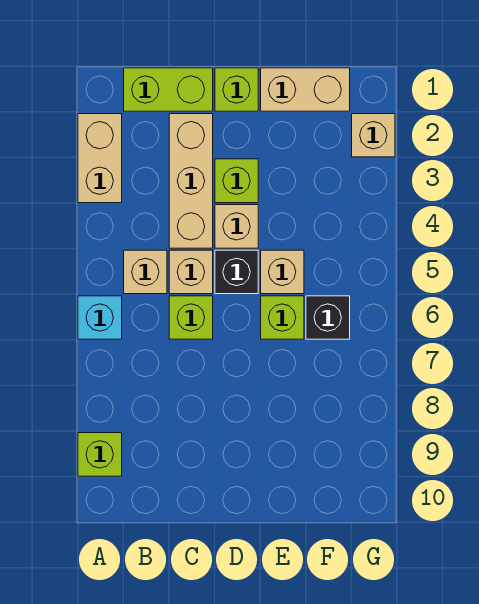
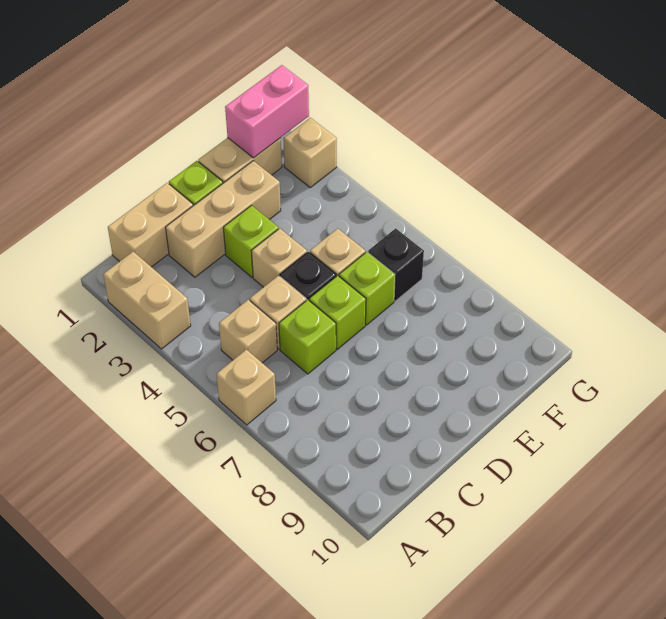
cyan 1x1 brick [78,296,122,339] -> tan 1x1 brick [216,349,276,425]
lime 1x1 brick [78,433,122,476] -> lime 1x1 brick moved to [309,275,366,349]
lime 1x2 brick [124,68,213,111] -> tan 1x2 brick [108,183,193,267]
tan 1x3 brick [169,114,213,248] -> tan 1x3 brick turned to [166,161,281,277]
none -> pink 1x2 brick [225,65,309,158]

